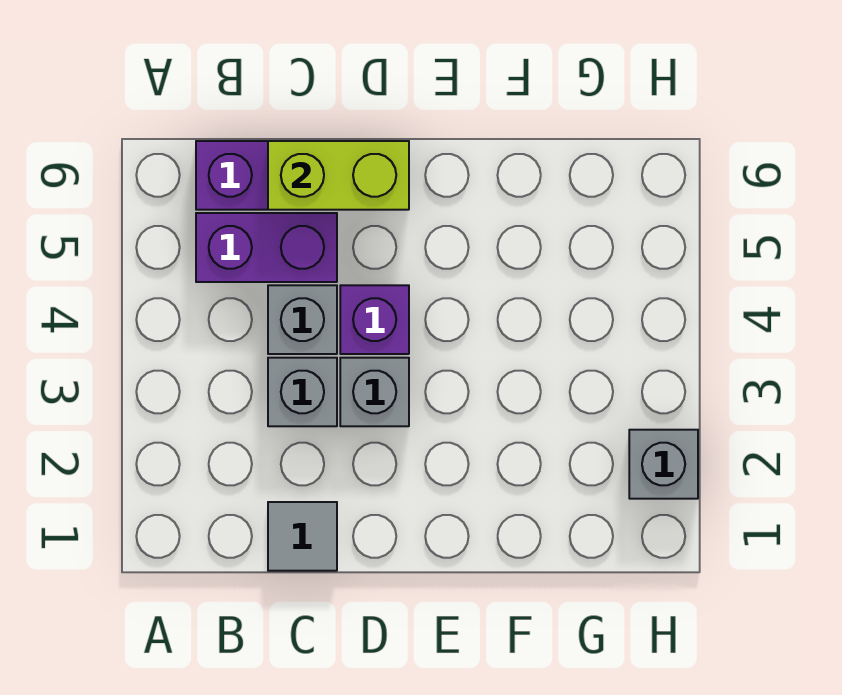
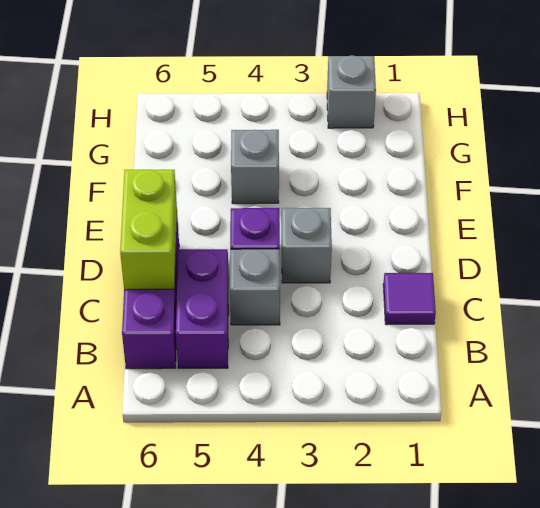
grey 1x1 tile [268,502,337,571] -> purple 1x1 tile [383,273,436,325]
grey 1x1 brick [268,358,337,426] -> grey 1x1 brick moved to [231,130,279,204]

